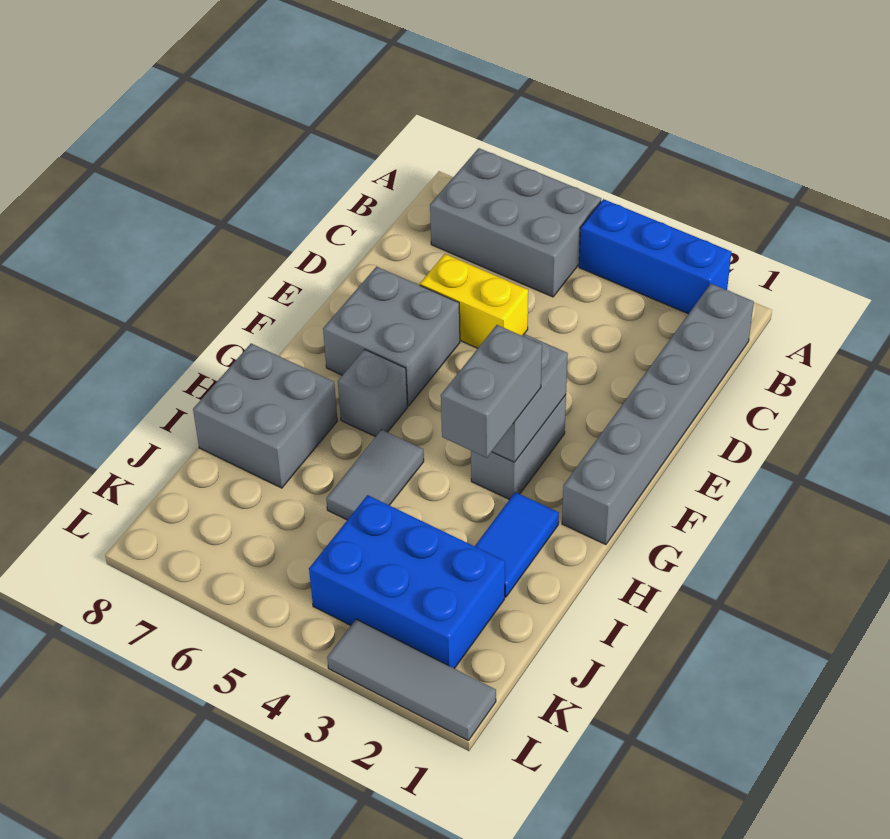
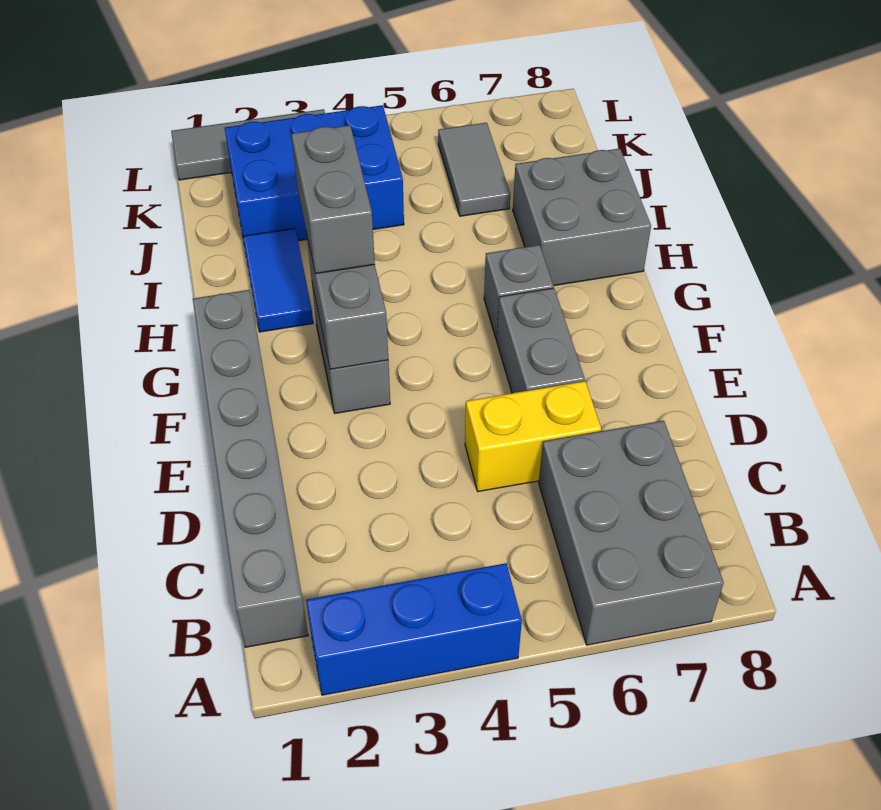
grey 2x3 brick [430,148,601,297] -> grey 2x3 brick turned to [539,421,724,645]
grey 2x2 brick [323,267,460,406] -> grey 1x2 brick [497,288,585,393]
grey 1x2 tile [326,430,424,520] -> grey 1x2 tile moved to [438,123,510,216]

